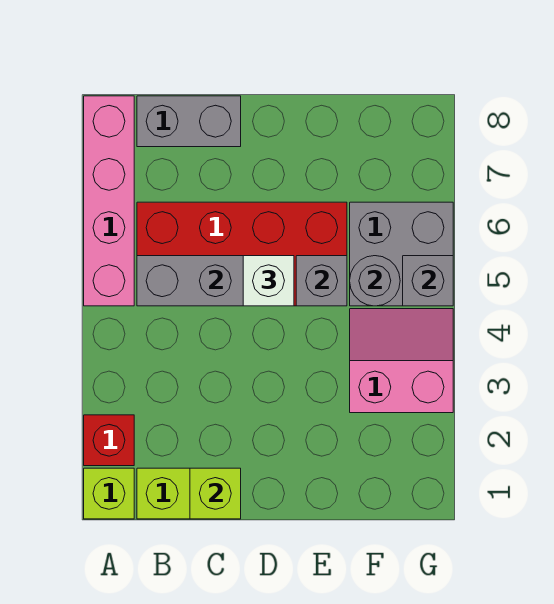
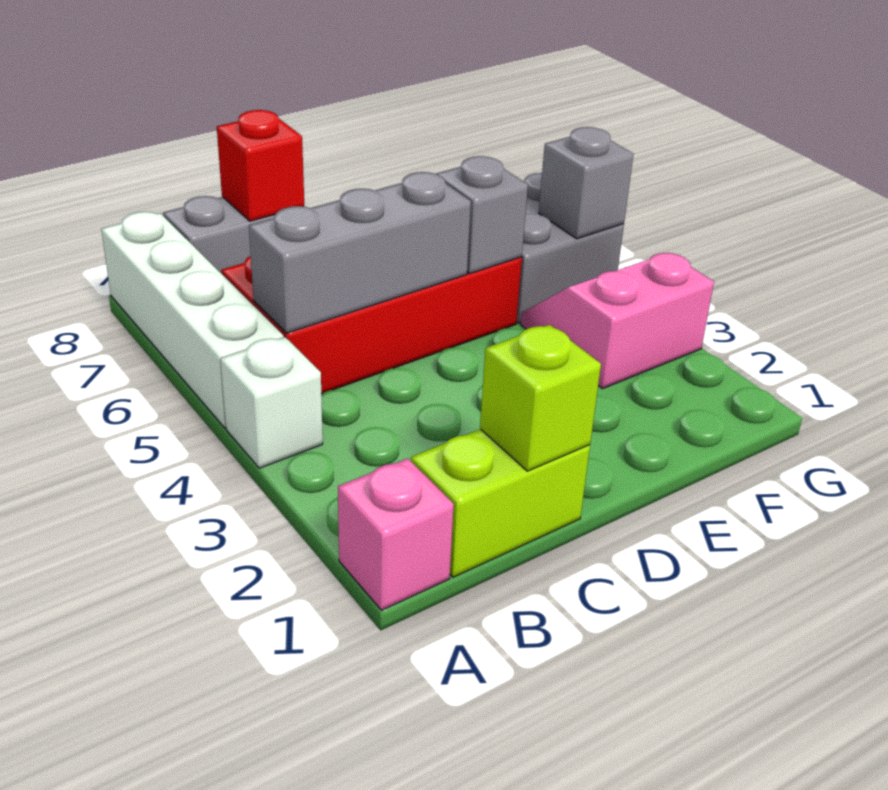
lime 1x1 brick [84,468,134,519] -> pink 1x1 brick [338,458,454,610]
red 1x1 brick [84,415,134,466] -> red 1x1 brick moved to [217,110,304,221]
pink 1x4 brick [84,96,134,306] -> white 1x4 brick [101,212,283,428]
white 1x1 brick [243,256,294,306] -> white 1x1 brick moved to [220,337,323,468]
grey 1x1 round brick [350,256,400,306] -> none

